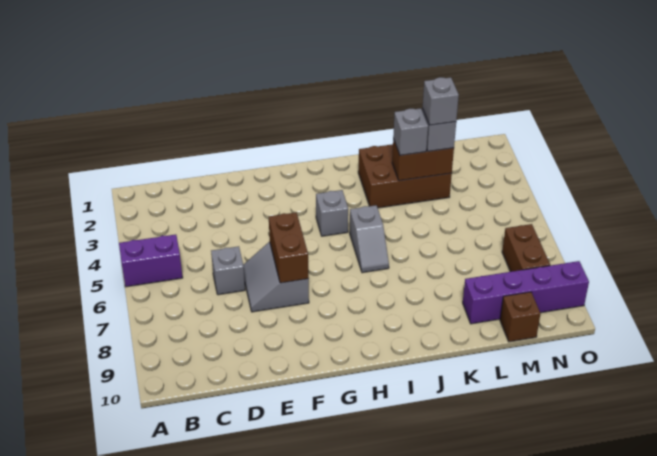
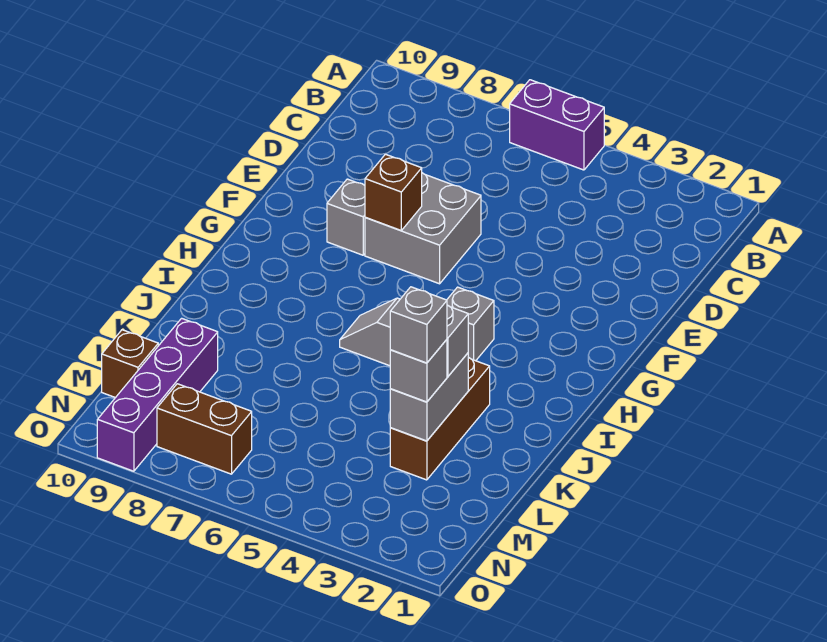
purple 1x2 brick [119,235,183,287] -> purple 1x2 brick turned to [510,80,604,170]
grey 1x1 brick [211,246,245,295] -> grey 1x1 brick moved to [327,179,365,255]
grey 2x2 slope [243,242,309,312] -> grey 2x2 brick [365,173,481,284]
brown 1x2 brick [269,212,309,283] -> brown 1x1 brick [365,154,422,230]
brown 2x3 brick [358,144,452,208] -> brown 1x3 brick [390,357,490,480]
brown 1x2 brick [392,139,454,181] -> grey 1x2 brick [390,353,468,441]

